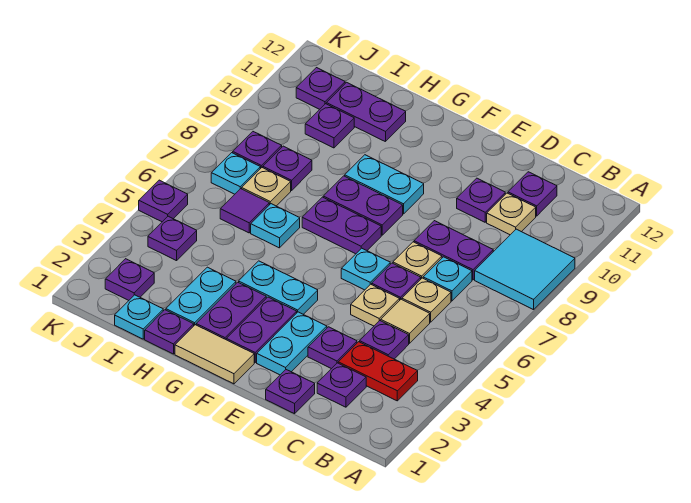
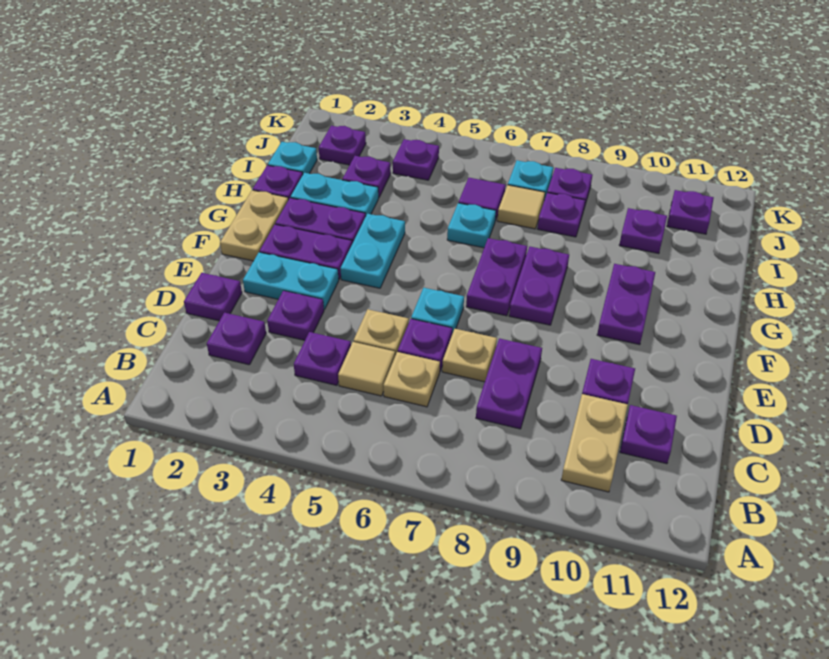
cyan 2x2 tile [475,229,575,310] -> none
red 1x2 plate [338,342,418,401] -> none
cyan 1x1 plate [423,257,472,301] -> none
tan 1x1 plate [487,193,536,235] -> tan 1x2 plate [561,394,628,492]
tan 1x2 tile [175,325,254,384] -> tan 1x2 plate [220,190,288,261]
cyan 1x2 plate [345,155,424,214] -> none
purple 1x2 plate [326,82,406,142] -> purple 1x2 plate moved to [597,264,655,345]
tan 1x1 plate [242,168,291,206] -> tan 1x1 tile [498,185,545,229]
purple 1x1 plate [139,180,188,222] -> purple 1x1 plate moved to [342,156,391,198]

